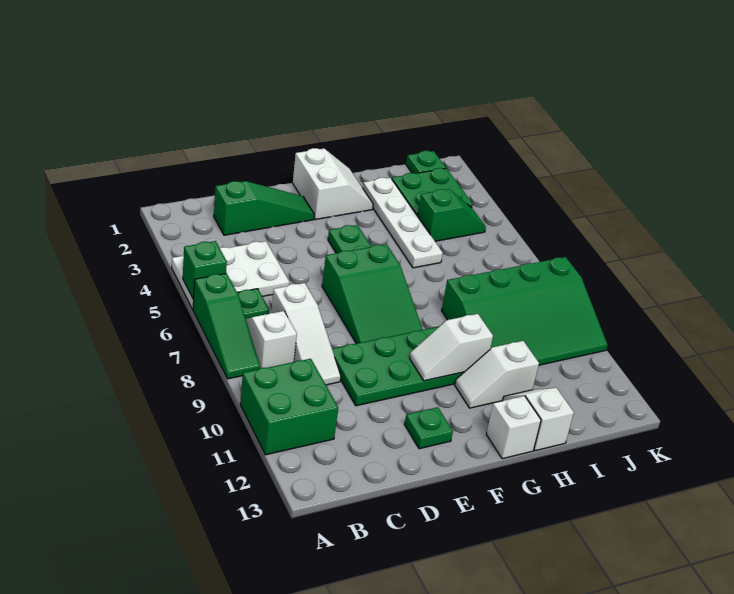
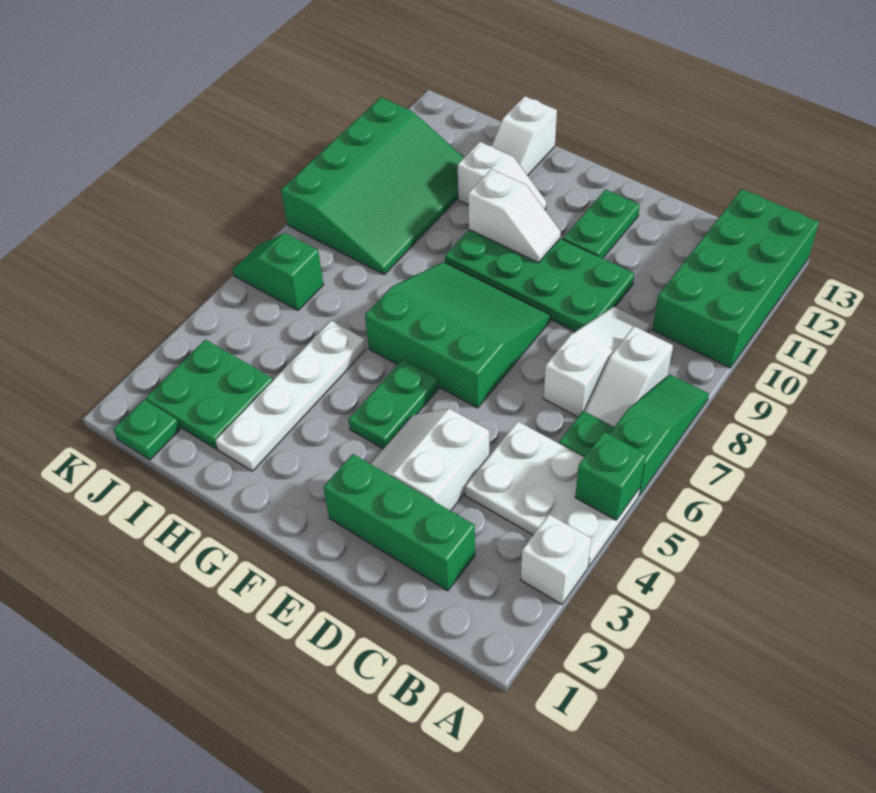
green 2x2 brick [240,359,338,455] -> green 2x4 brick [652,189,819,368]
green 1x3 slope [214,181,314,235] -> green 1x3 brick [323,454,475,591]
green 2x3 slope [322,244,423,344] -> green 3x3 slope [365,262,551,408]
green 1x1 plate [405,407,453,449] -> green 1x2 plate [563,189,640,258]
white 2x2 slope [293,148,373,220] -> white 2x2 slope moved to [371,409,489,511]
white 1x1 brick [486,396,541,459] -> white 1x1 brick moved to [521,514,591,604]
green 3x4 slope [442,257,608,365] -> green 3x4 slope turned to [281,97,464,274]
green 1x2 slope [418,189,486,241] -> green 1x2 slope moved to [233,233,323,310]

